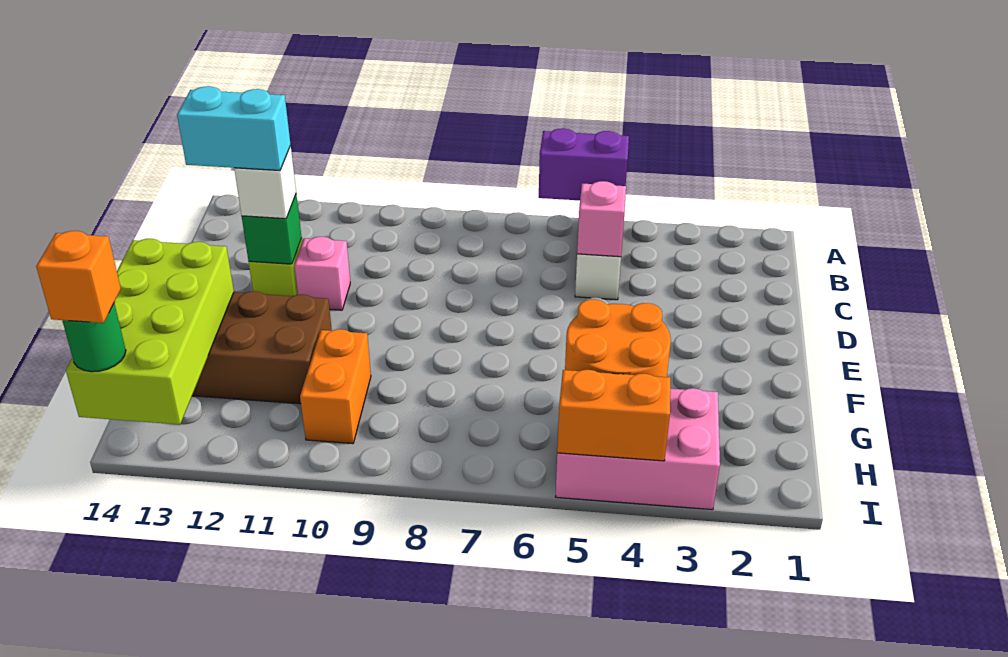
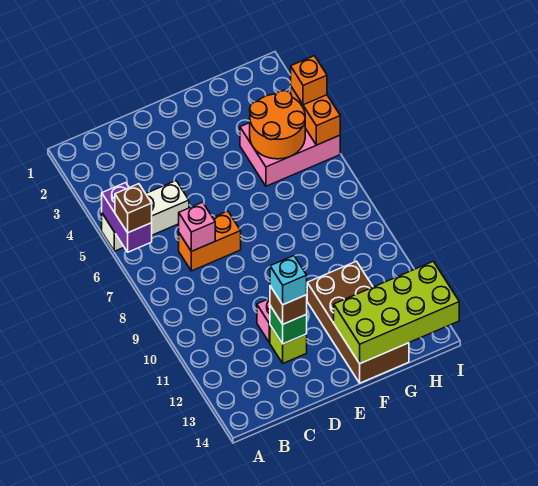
none -> brown 1x1 brick [115,184,152,233]
pink 1x1 brick [577,181,626,257] -> pink 1x1 brick moved to [179,202,215,251]
white 1x1 brick [234,146,296,219] -> brown 1x1 brick [270,286,307,324]
cyan 1x2 brick [177,86,291,170] -> cyan 1x1 brick [270,256,307,305]
orange 1x2 brick [300,329,371,444] -> orange 1x2 brick moved to [179,211,241,271]
pink 2x3 brick [556,388,720,510] -> pink 2x3 brick turned to [240,123,340,186]
green 1x1 round brick [62,303,126,372] -> none
orange 1x1 brick [36,231,121,323] -> orange 1x1 brick moved to [291,56,327,105]

